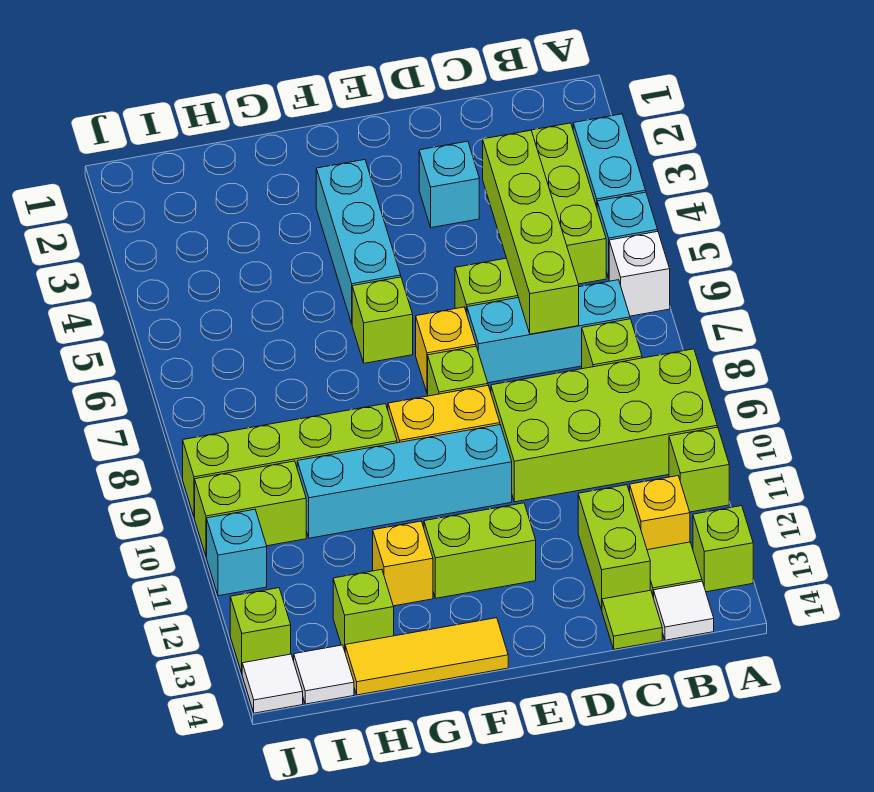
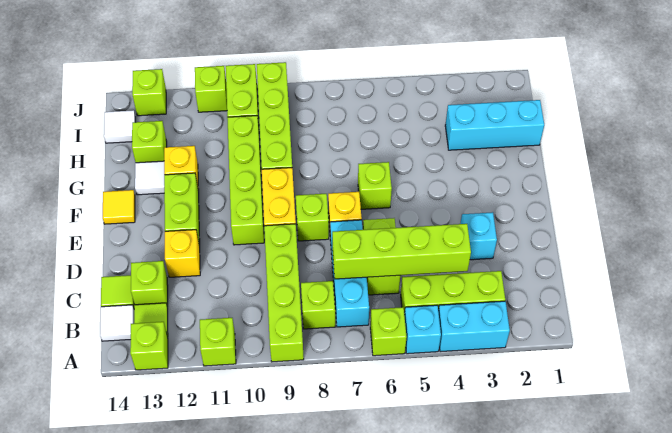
white 1x1 brick [609,232,670,316] -> lime 1x1 brick [370,307,407,356]
lime 2x4 brick [491,349,717,502] -> lime 1x4 brick [264,224,304,362]
yellow 1x1 brick [630,476,690,550] -> yellow 1x1 brick moved to [165,230,200,277]
lime 1x2 brick [578,485,650,610] -> lime 1x1 brick [131,261,168,307]
cyan 1x4 brick [297,425,512,538] -> lime 1x4 brick [227,116,264,245]
cyan 1x3 brick [316,160,401,323] -> cyan 1x3 brick moved to [445,100,544,150]
yellow 1x3 tile [345,618,508,695] -> yellow 1x1 tile [103,190,135,224]
cyan 1x1 brick [207,509,267,596] -> lime 1x1 brick [195,66,227,112]
white 1x1 tile [242,654,303,713] -> white 1x1 tile moved to [135,161,165,195]

